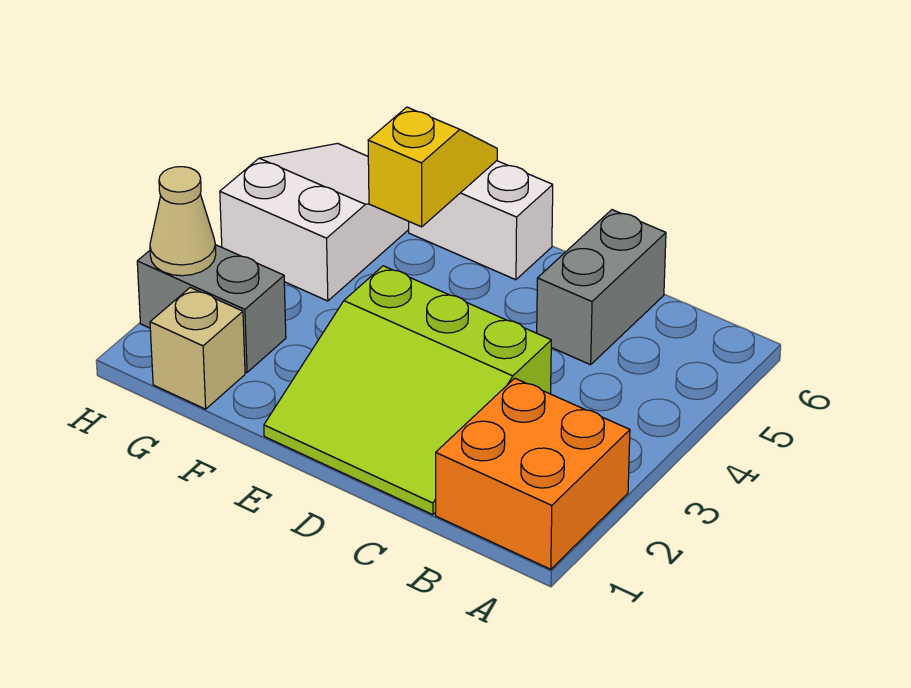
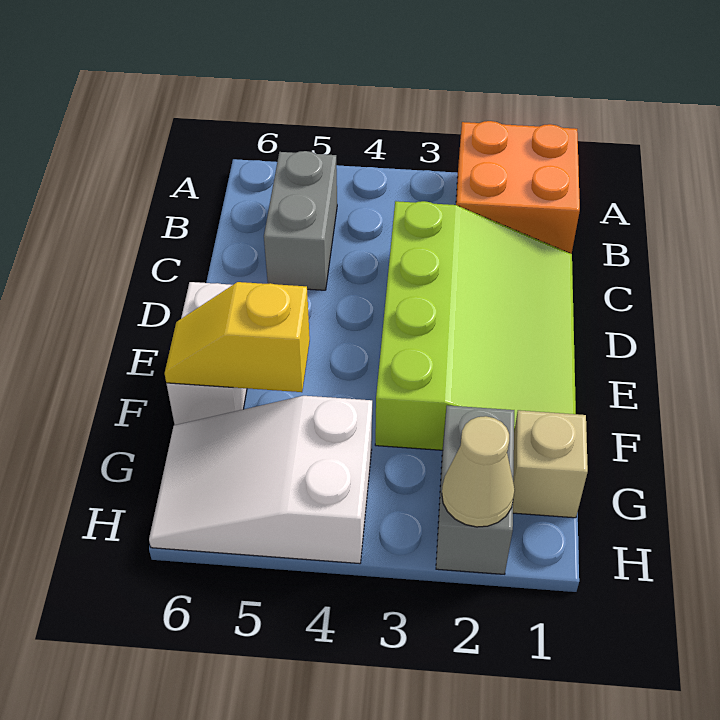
lime 3x3 slope [264,266,551,515] -> lime 3x4 slope [375,201,576,450]
grey 1x2 brick [537,210,666,365] -> grey 1x2 brick turned to [264,151,337,290]

